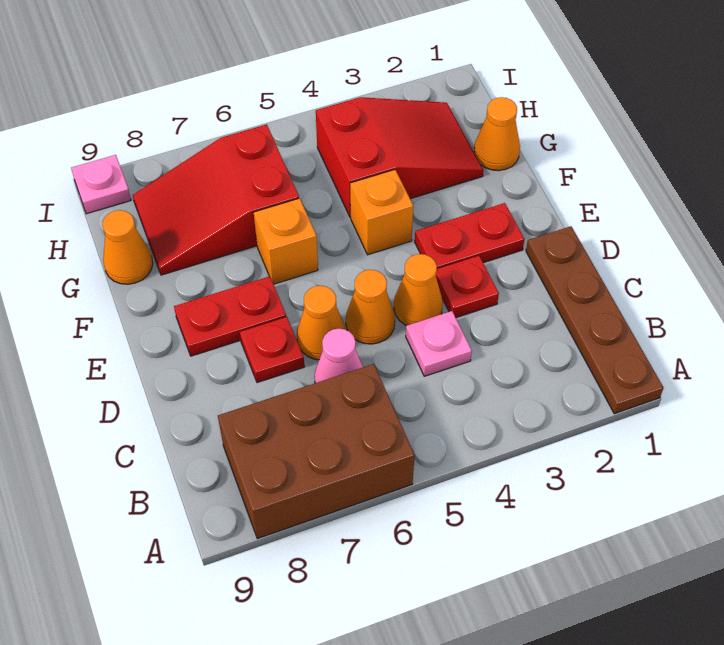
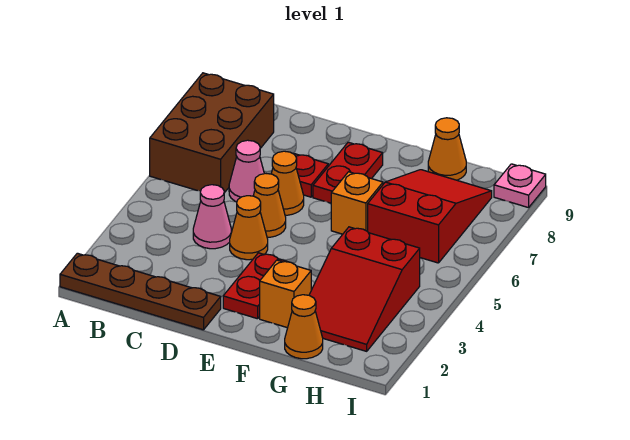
pink 1x1 plate [406,311,472,376] -> pink 1x1 cone [193,185,231,249]
red 1x1 plate [436,256,499,318] -> none
orange 1x1 brick [350,170,413,255] -> orange 1x1 brick moved to [260,260,311,328]

